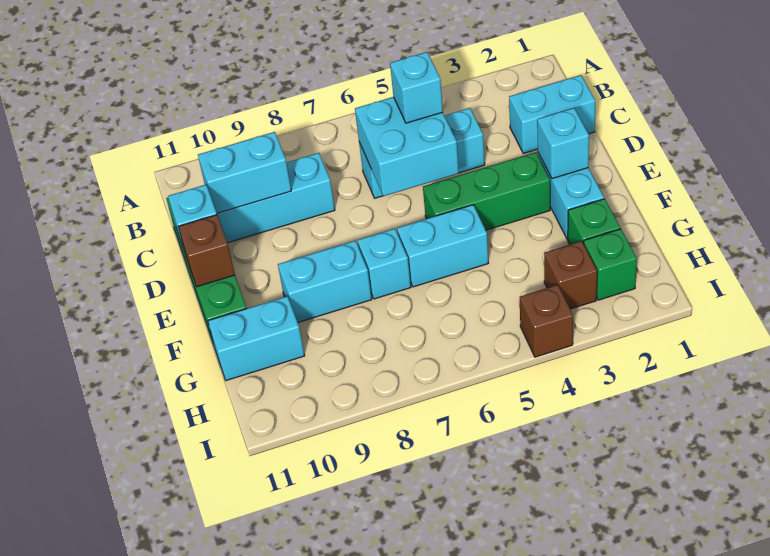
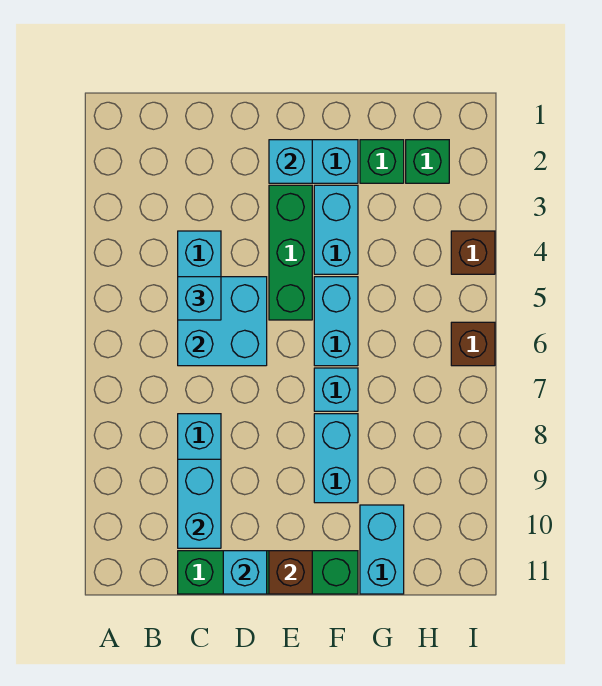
cyan 1x2 brick [509,75,595,154] -> cyan 1x2 brick moved to [314,185,358,274]
brown 1x1 brick [544,241,597,309] -> brown 1x1 brick moved to [451,322,495,366]

